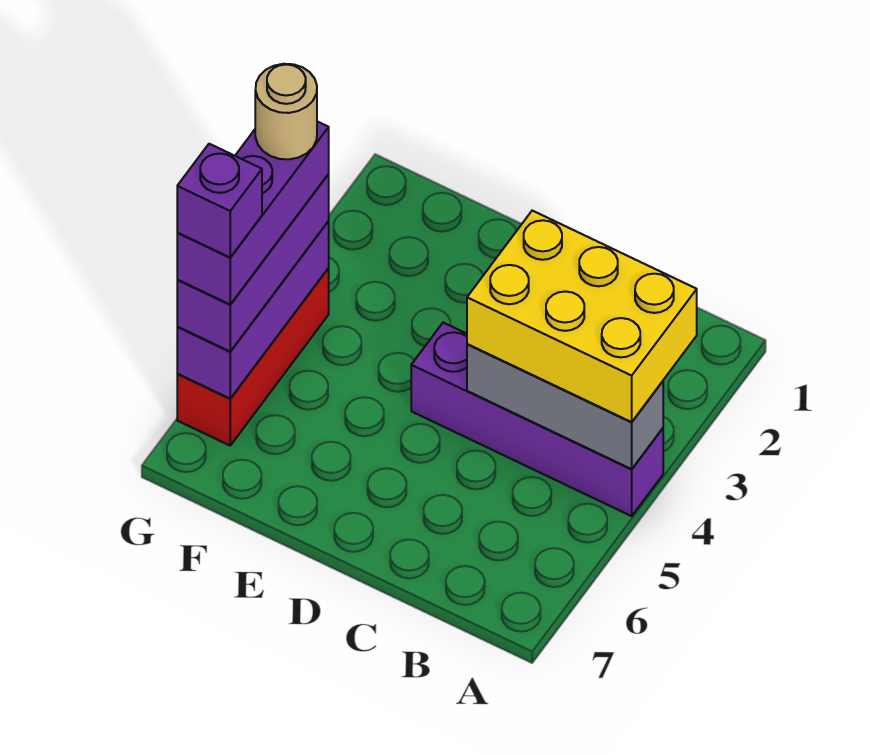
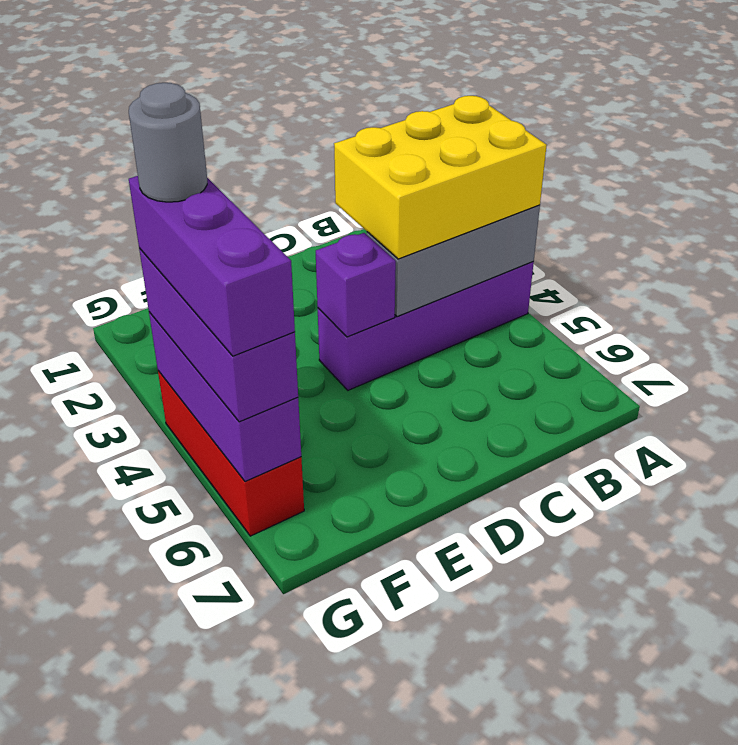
tan 1x1 round brick [255,64,317,159] -> grey 1x1 round brick [129,83,207,202]
purple 1x1 brick [177,144,262,257] -> purple 1x1 brick moved to [316,233,396,337]

